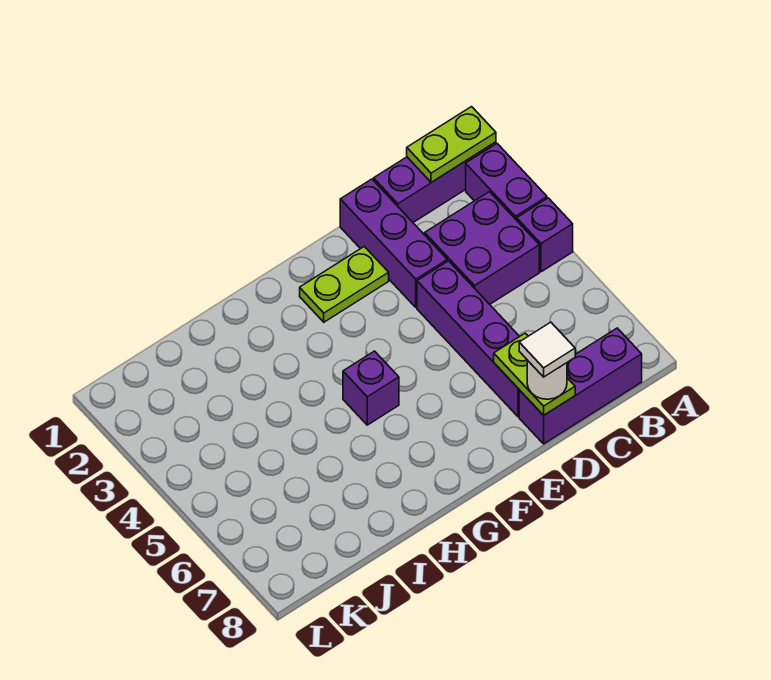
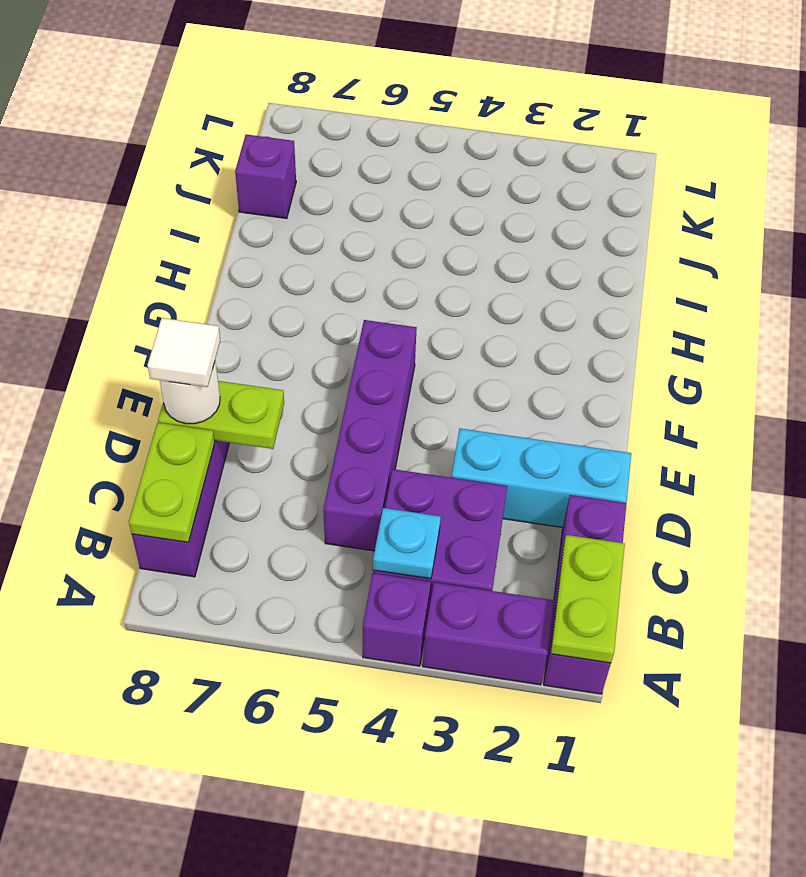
none -> cyan 1x1 plate [373,508,441,579]
purple 1x3 brick [340,179,447,307] -> cyan 1x3 brick [451,429,631,528]
purple 1x4 brick [417,261,520,417] -> purple 1x4 brick turned to [324,320,417,551]
lime 1x2 plate [300,246,389,322] -> lime 1x2 plate moved to [129,423,215,542]
purple 1x1 brick [343,351,399,425] -> purple 1x1 brick moved to [235,135,296,219]

